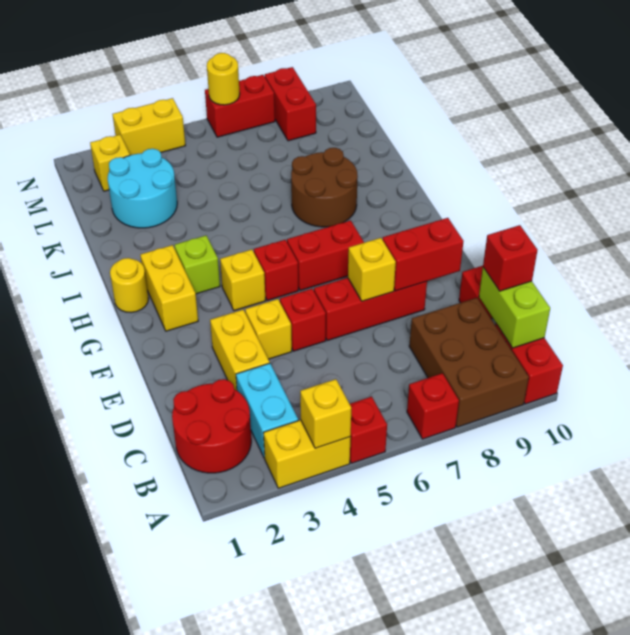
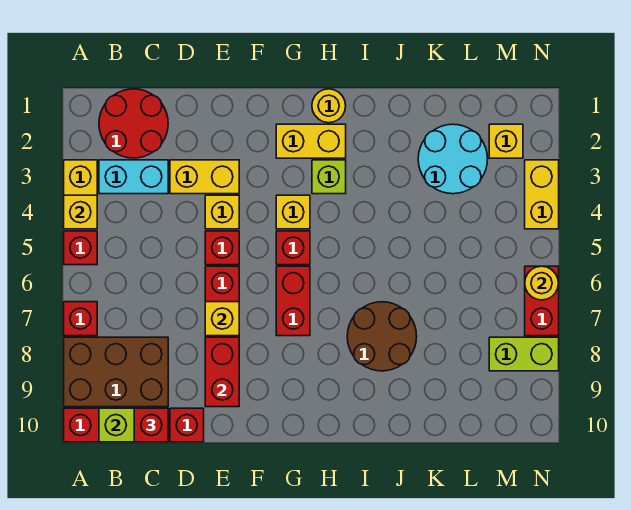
red 1x2 brick [265,67,316,141] -> lime 1x2 brick [489,337,559,371]

